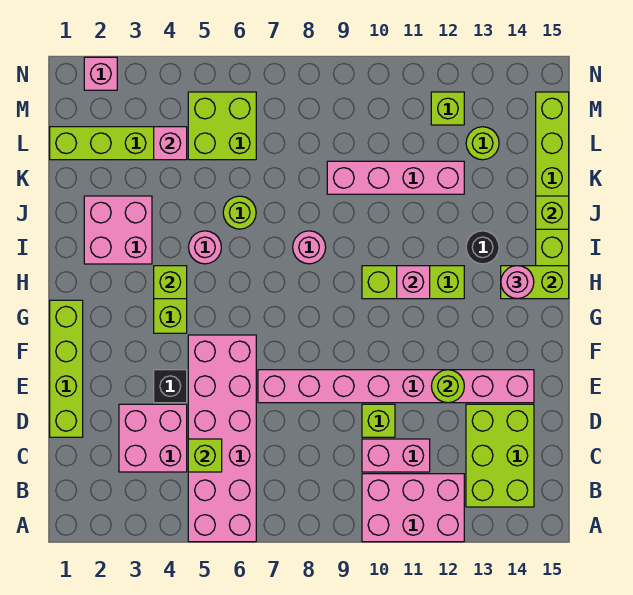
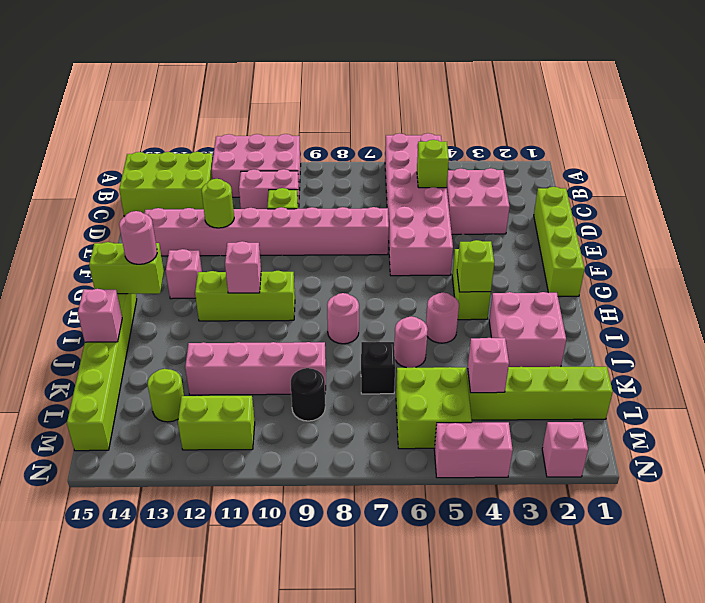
lime 2x3 brick [466,404,534,507] -> lime 2x3 brick turned to [119,152,213,217]
black 1x1 brick [154,370,187,403] -> black 1x1 brick moved to [361,342,395,394]
none -> pink 1x1 brick [166,249,202,299]
black 1x1 round brick [466,231,499,264] -> black 1x1 round brick moved to [291,368,325,421]
lime 1x1 round brick [223,196,256,229] -> pink 1x1 round brick [394,316,428,368]
lime 1x1 brick [536,196,569,229] -> pink 1x1 brick [78,289,122,342]
lime 1x1 brick [431,92,464,125] -> lime 1x2 brick [178,396,255,450]
none -> pink 1x2 brick [434,422,513,478]

